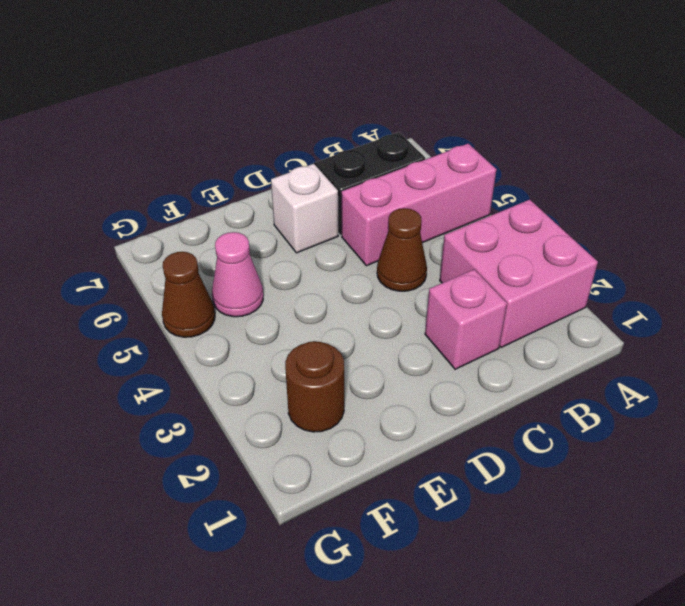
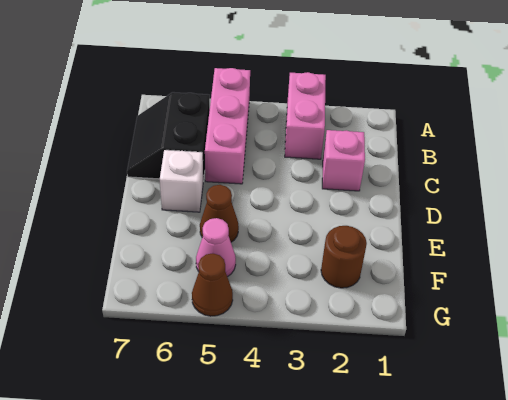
pink 2x2 brick [440,200,598,348] -> pink 1x2 brick [285,72,326,159]
brown 1x1 cone [377,208,427,291] -> brown 1x1 cone moved to [200,185,239,242]

